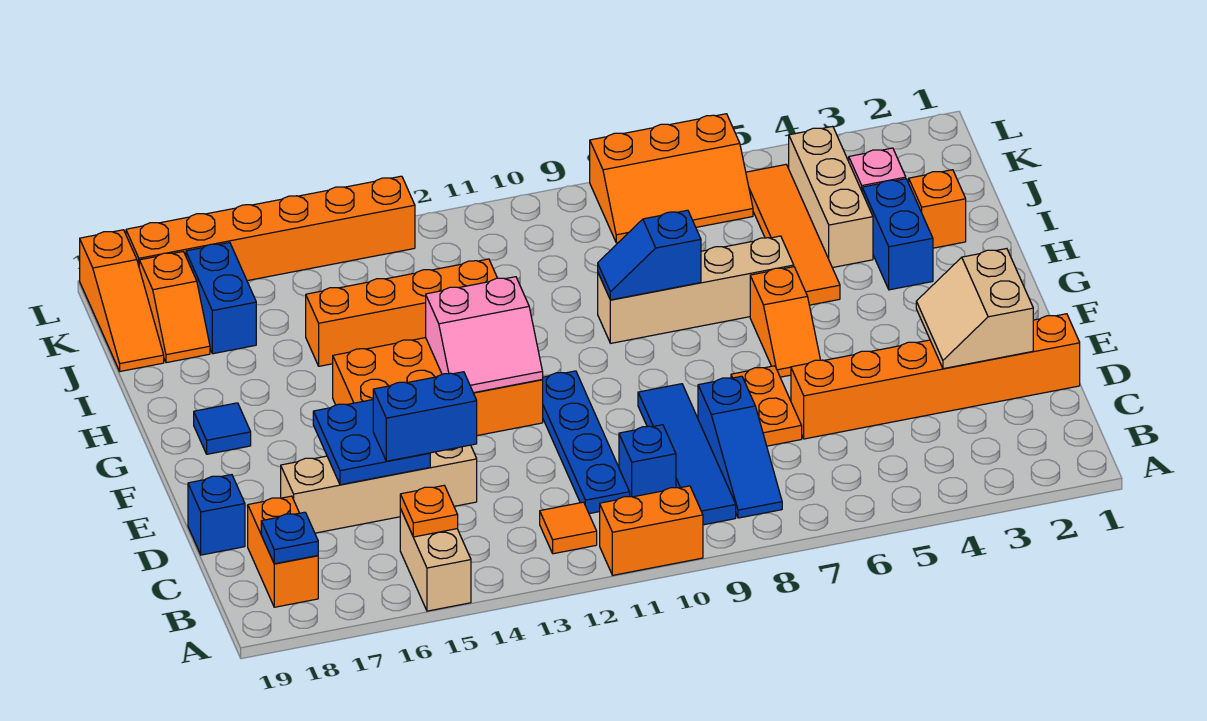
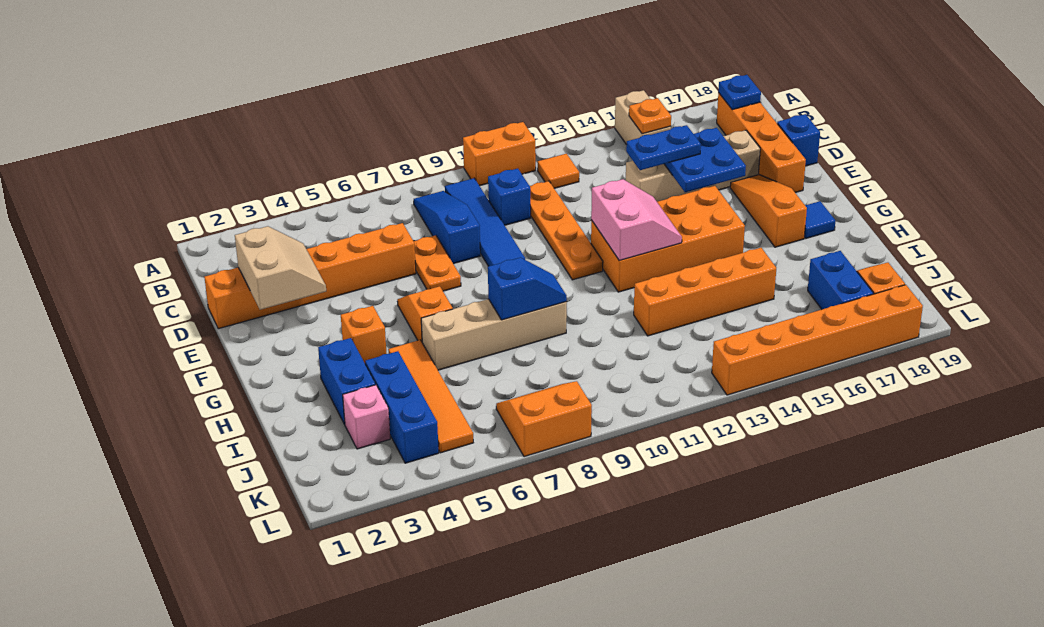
orange 1x2 brick [248,496,318,607] -> orange 1x4 brick [717,93,806,193]
blue 1x4 plate [542,371,630,514] -> orange 1x4 plate [530,181,603,280]
blue 1x2 brick [373,372,477,461] -> blue 1x2 plate [626,125,701,170]
pink 2x2 slope [426,277,543,393] -> pink 2x2 slope turned to [591,179,682,261]
orange 1x1 brick [909,170,966,248] -> orange 1x1 brick moved to [341,306,387,363]
tan 1x3 brick [789,126,873,268] -> blue 1x3 brick [365,351,439,463]
orange 1x3 slope [80,230,164,371] -> orange 1x3 slope moved to [730,175,807,247]
orange 2x3 slope [590,114,753,243] -> orange 2x2 slope [496,381,592,457]

